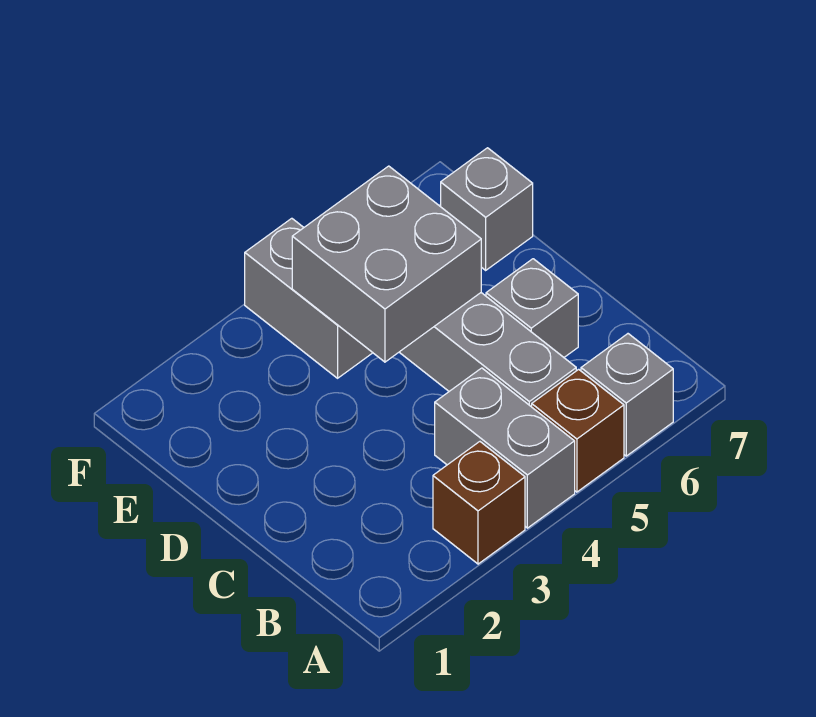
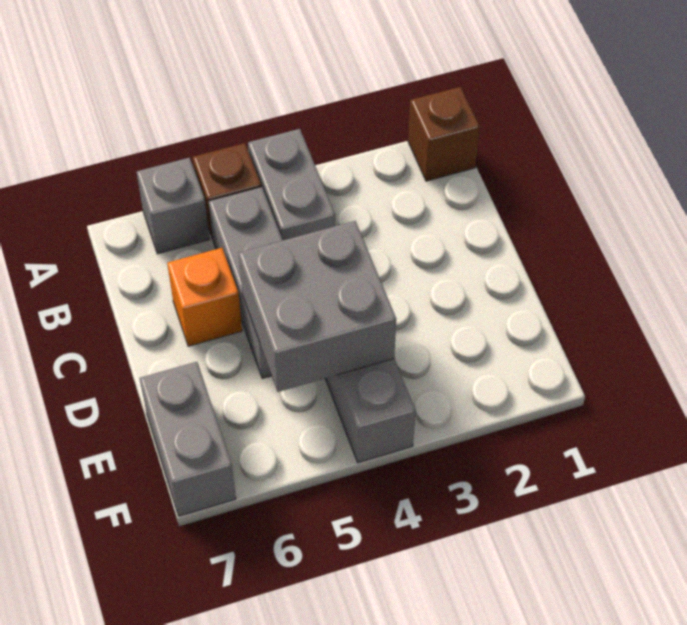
brown 1x1 brick [433,442,525,564] -> brown 1x1 brick moved to [408,87,480,181]
grey 1x1 brick [486,259,578,357] -> orange 1x1 brick [167,248,242,346]
grey 1x1 brick [441,148,533,270] -> grey 1x2 brick [140,362,236,516]

